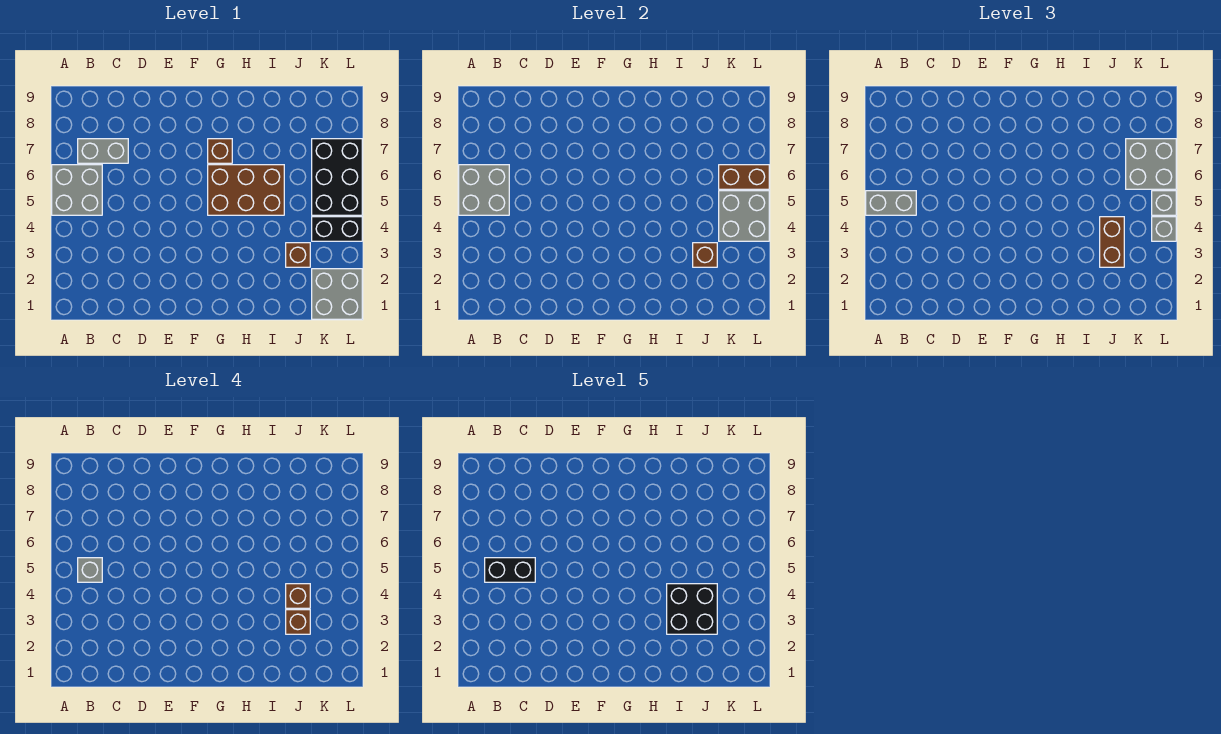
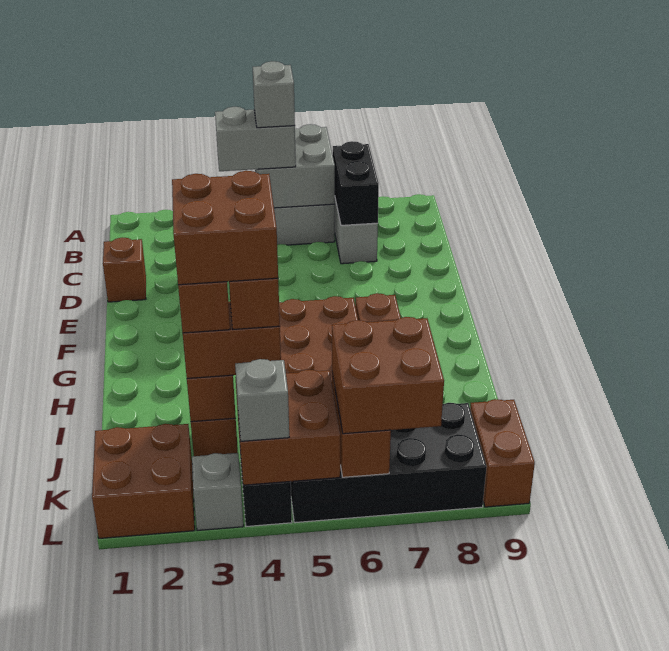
grey 1x2 brick [866,191,916,215] -> grey 1x2 brick turned to [215,107,296,171]
black 1x2 brick [485,558,535,582] -> black 1x2 brick moved to [333,141,379,225]
none -> brown 1x1 brick [103,238,146,302]
black 2x2 brick [667,584,717,634] -> brown 2x2 brick [172,171,278,285]
grey 2x2 brick [312,269,362,319] -> brown 2x2 brick [92,424,195,538]
grey 2x2 brick [719,191,769,241] -> brown 2x2 brick [235,370,340,485]
black 2x3 brick [312,139,362,215] -> black 2x4 brick [291,403,487,523]
grey 2x2 brick [1126,139,1176,189] -> brown 2x2 brick [332,317,444,434]
none -> brown 1x2 brick [470,399,535,507]
grey 1x1 brick [1152,191,1176,215] -> grey 1x1 brick moved to [192,453,243,531]

